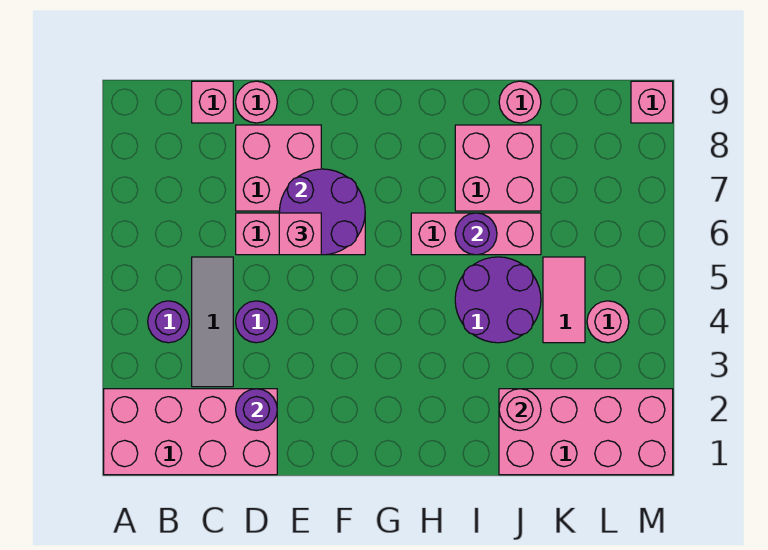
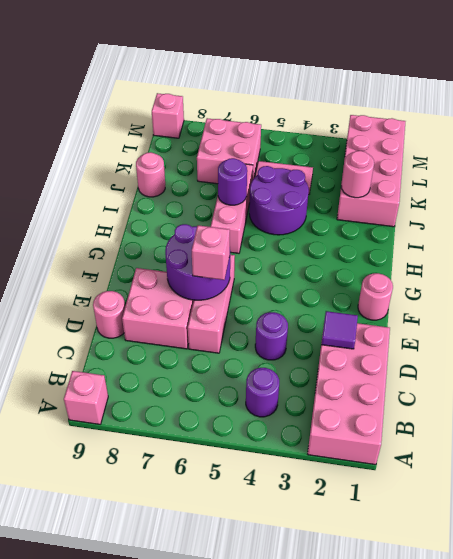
grey 1x3 tile [192,257,233,387] -> none
pink 1x1 brick [192,81,233,123] -> pink 1x1 brick moved to [64,371,108,424]
purple 1x1 round brick [236,389,277,431] -> purple 1x1 tile [321,311,358,349]
pink 2x2 brick [455,125,541,211] -> pink 2x2 brick moved to [197,118,261,184]
pink 1x1 round brick [587,301,629,343] -> pink 1x1 round brick moved to [358,273,393,320]

